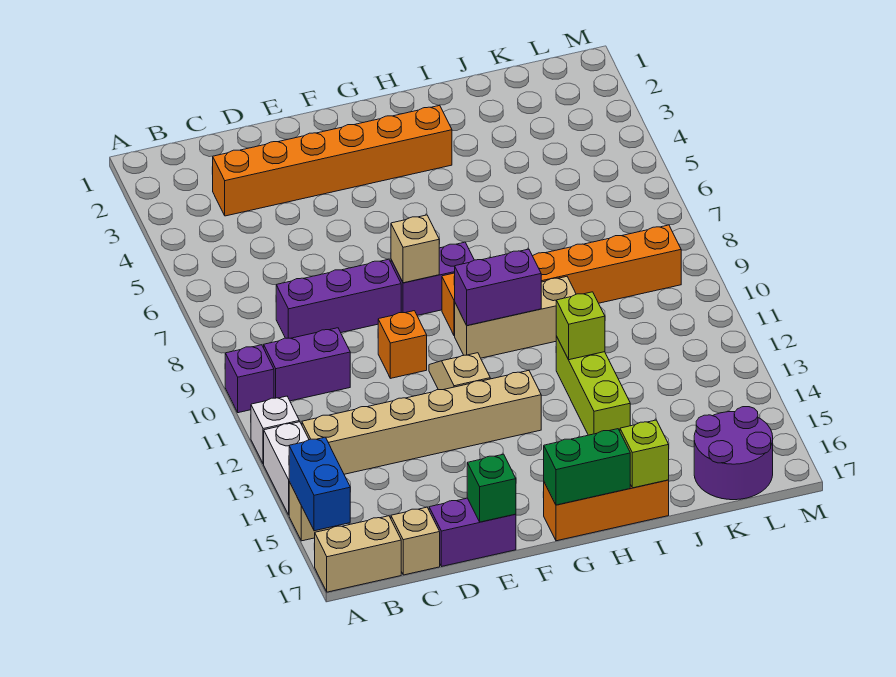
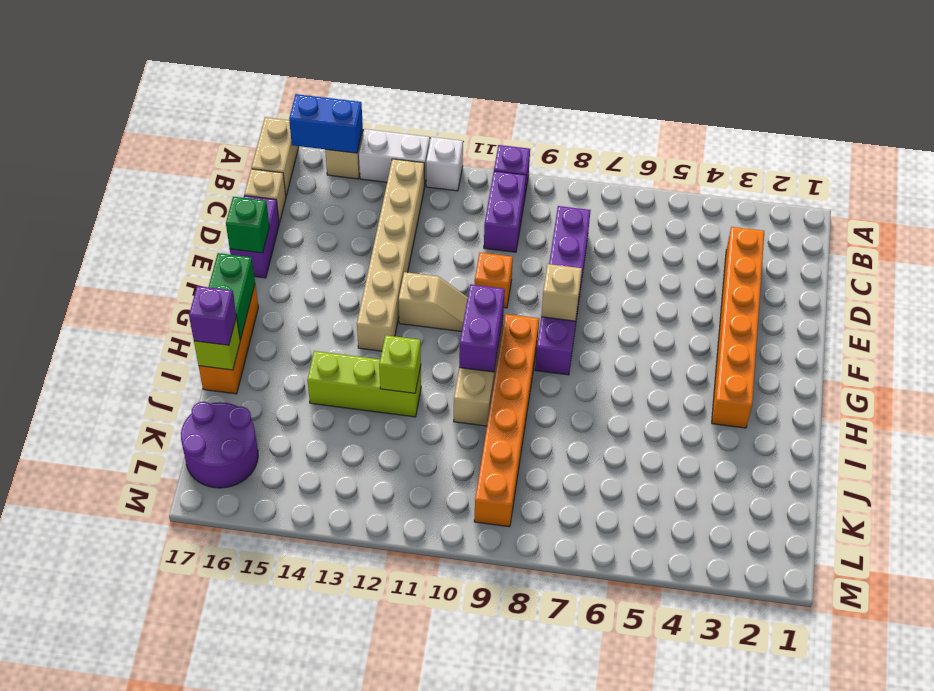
none -> purple 1x1 brick [189,286,236,345]

